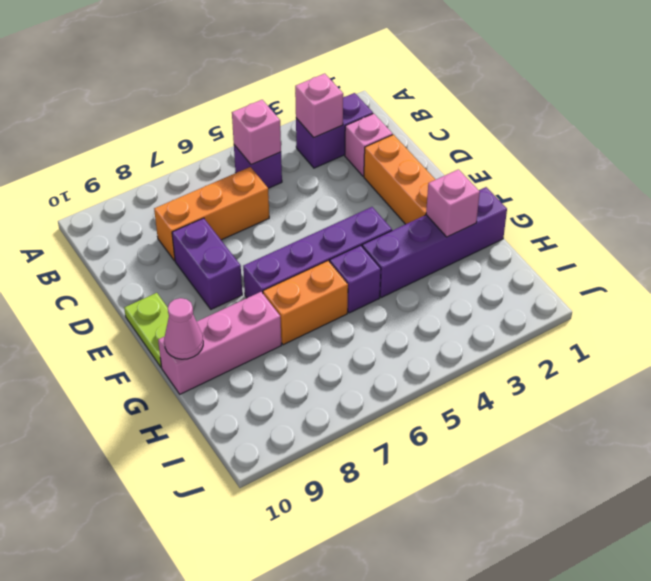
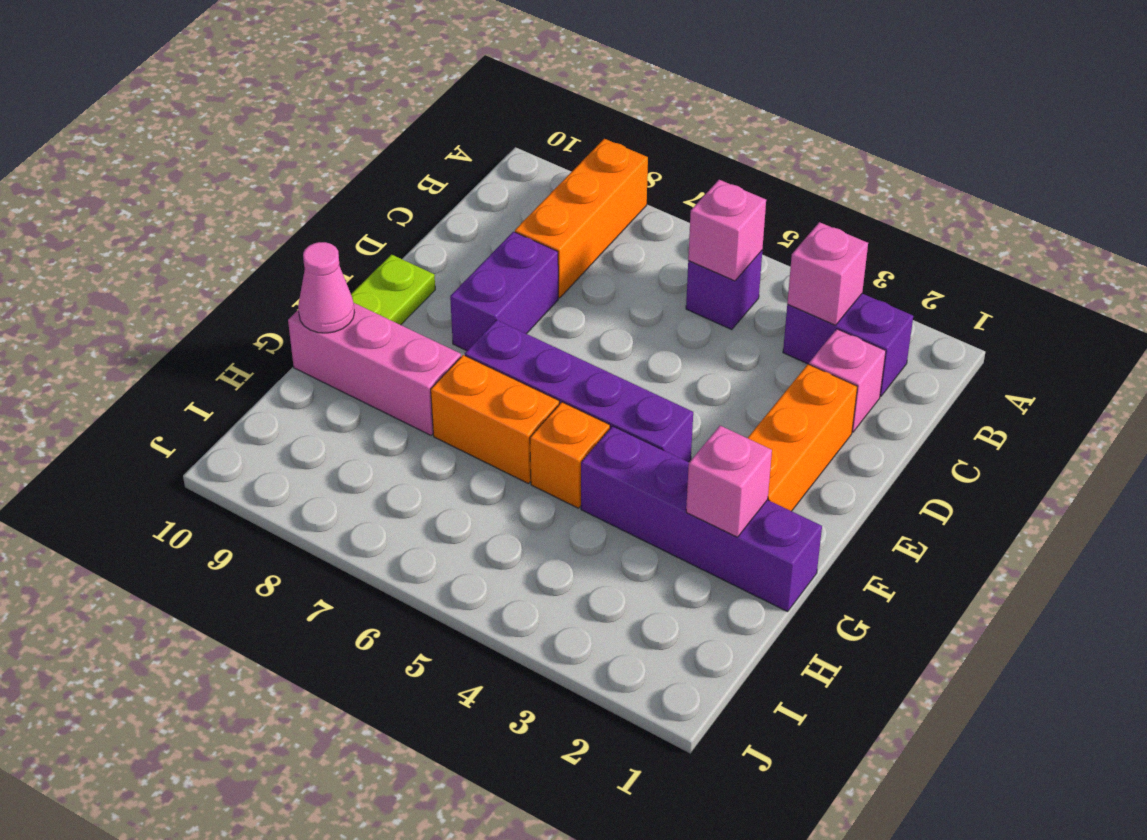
orange 1x3 brick [154,167,269,261] -> orange 1x3 brick turned to [515,139,648,298]
purple 1x1 brick [330,245,381,313] -> orange 1x1 brick [530,402,610,508]

